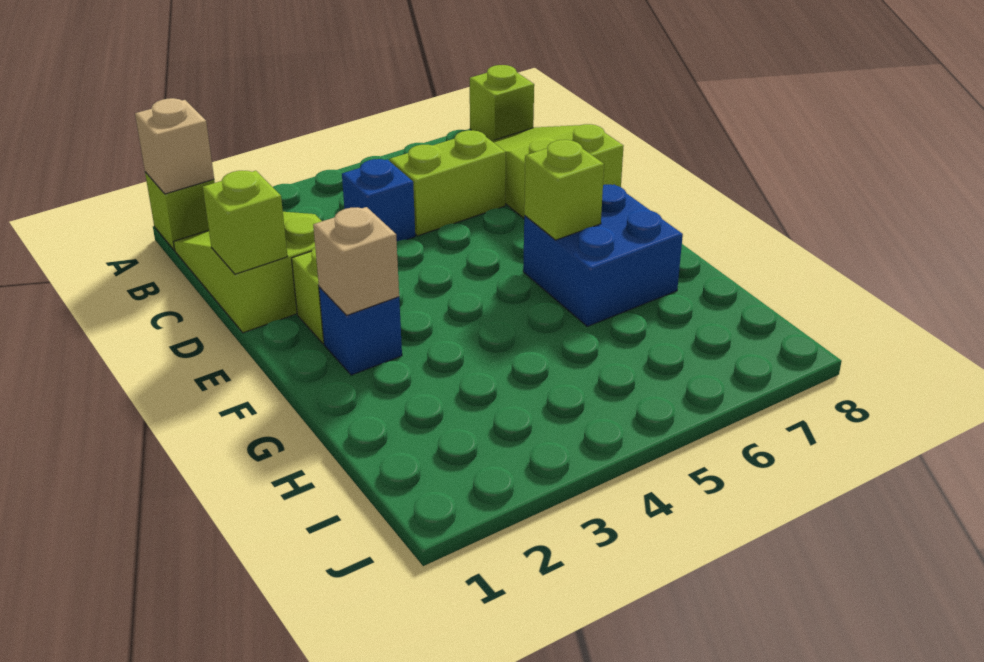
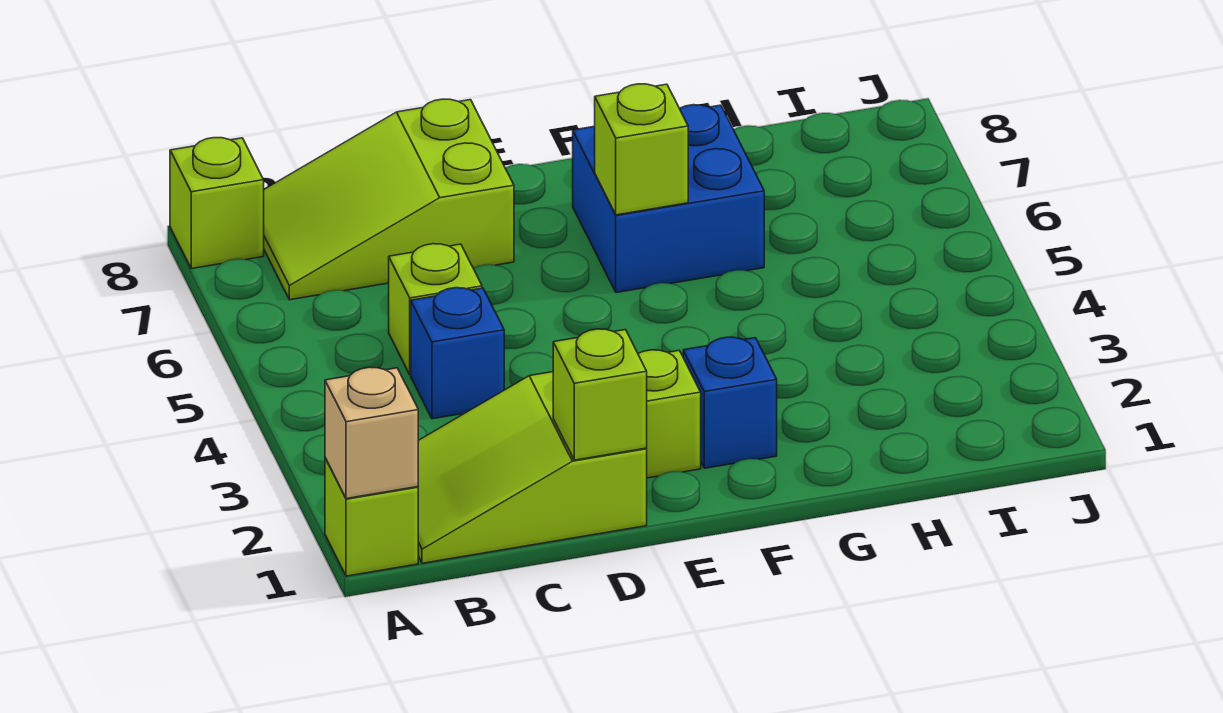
lime 1x2 brick [390,130,506,236] -> lime 1x1 brick [389,244,482,375]
tan 1x1 brick [313,207,399,316] -> none

